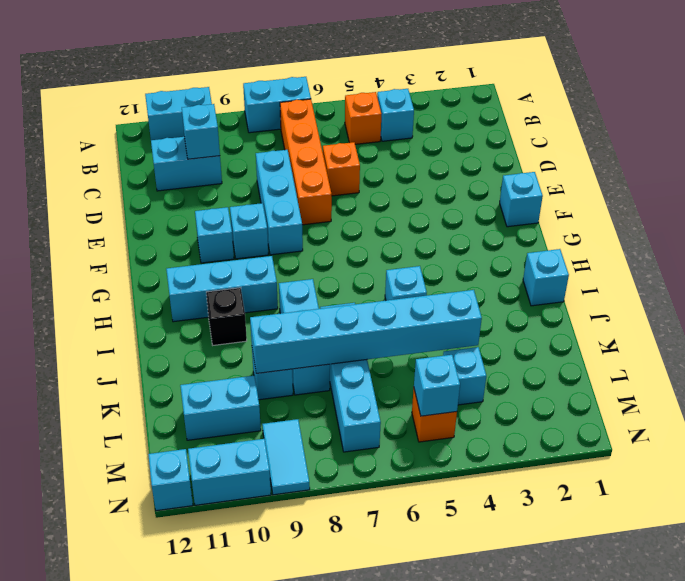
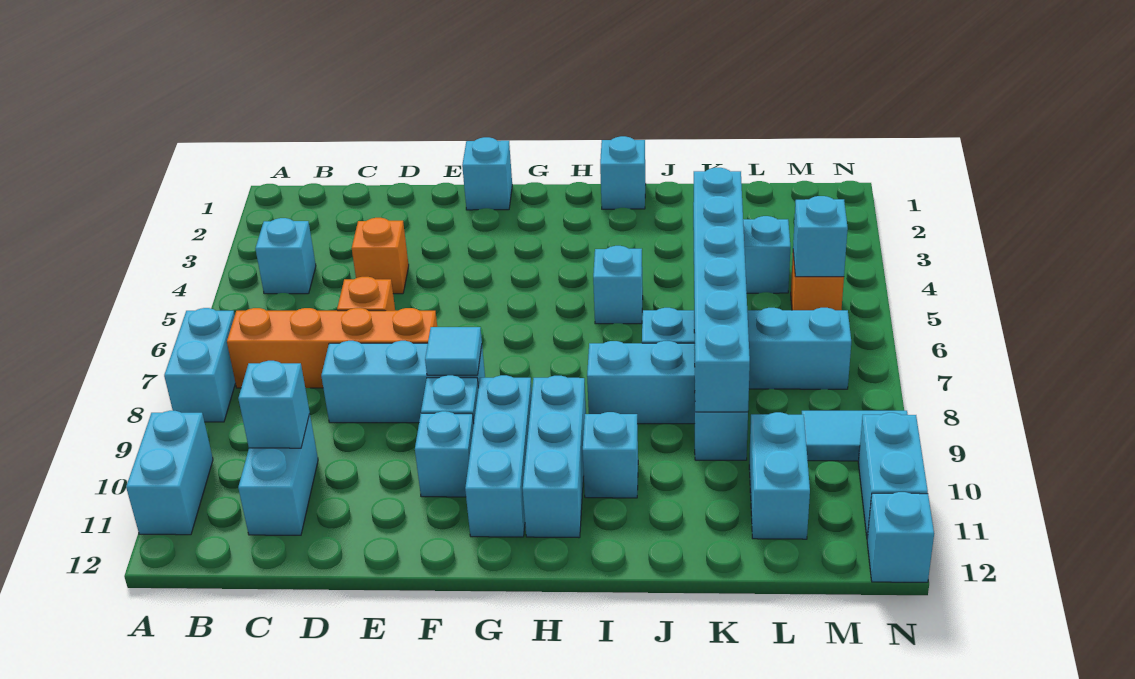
orange 1x1 brick [345,92,381,144] -> orange 1x1 brick moved to [352,218,409,294]
none -> cyan 1x1 tile [425,327,482,375]
none -> cyan 1x3 brick [465,375,532,537]
black 1x1 brick [206,288,247,345] -> cyan 1x1 brick [583,412,638,498]

